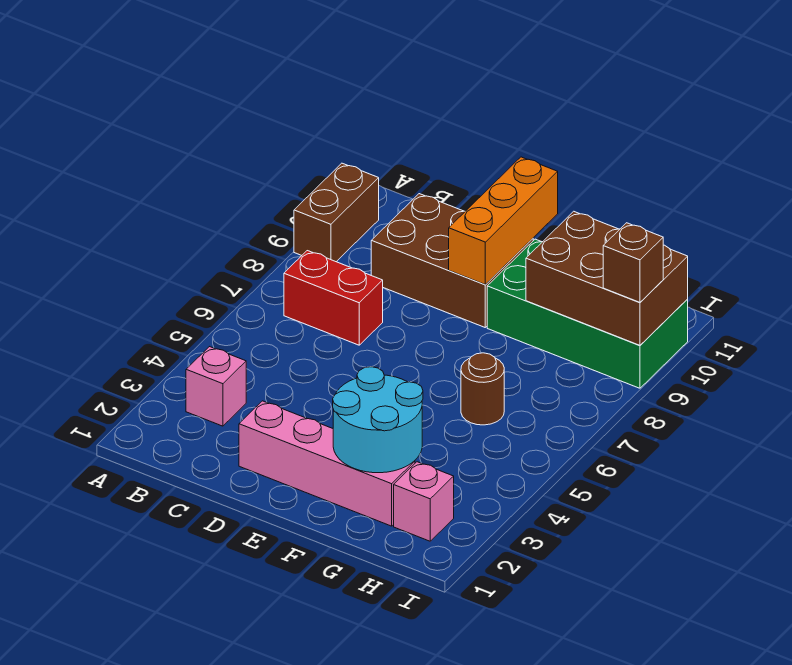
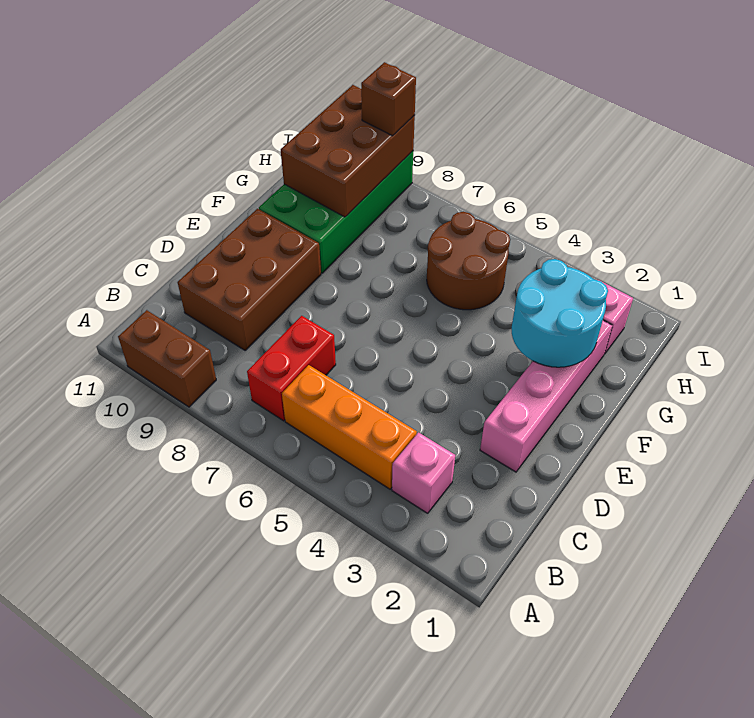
orange 1x3 brick [449,157,558,284] -> orange 1x3 brick moved to [282,365,417,489]
brown 1x1 round brick [461,353,504,425] -> brown 2x2 round brick [427,212,510,310]

